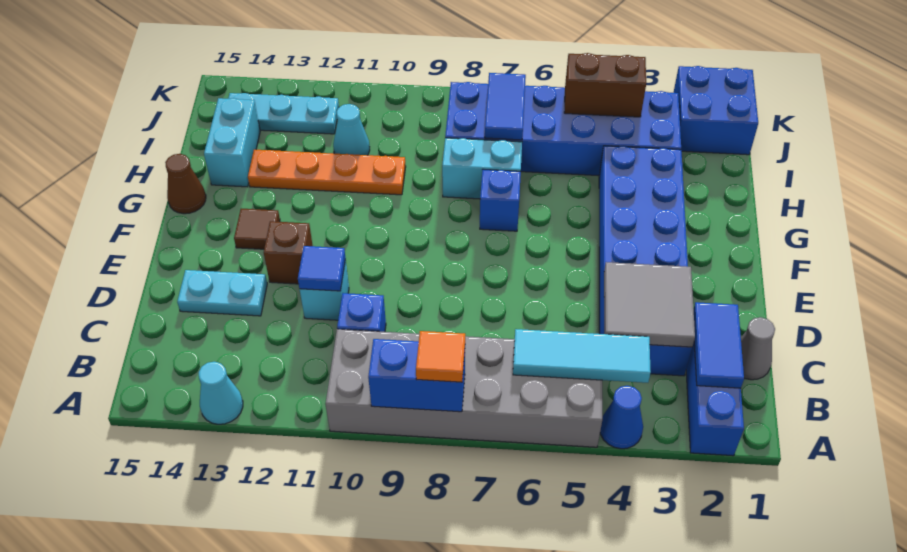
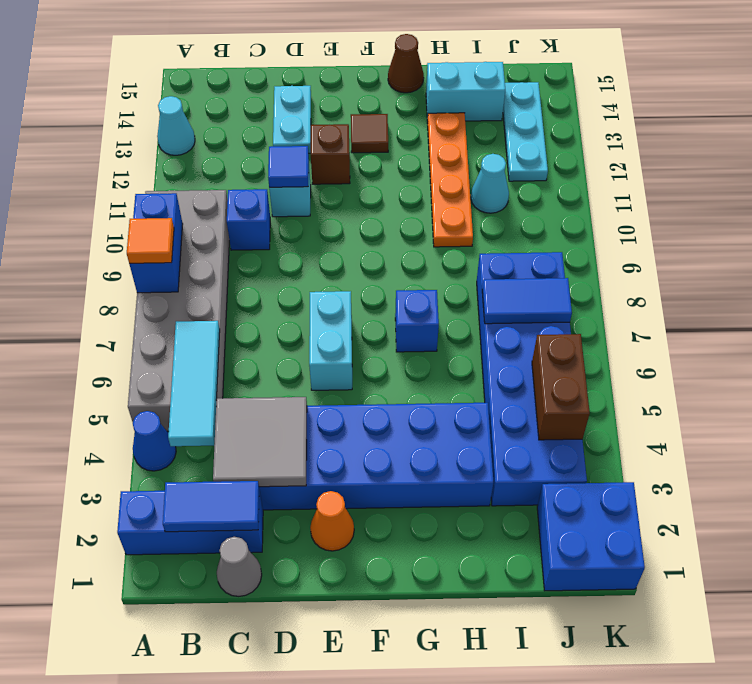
none -> orange 1x1 cone [310,491,354,551]
cyan 1x2 brick [442,138,522,199] -> cyan 1x2 brick moved to [309,291,352,390]

